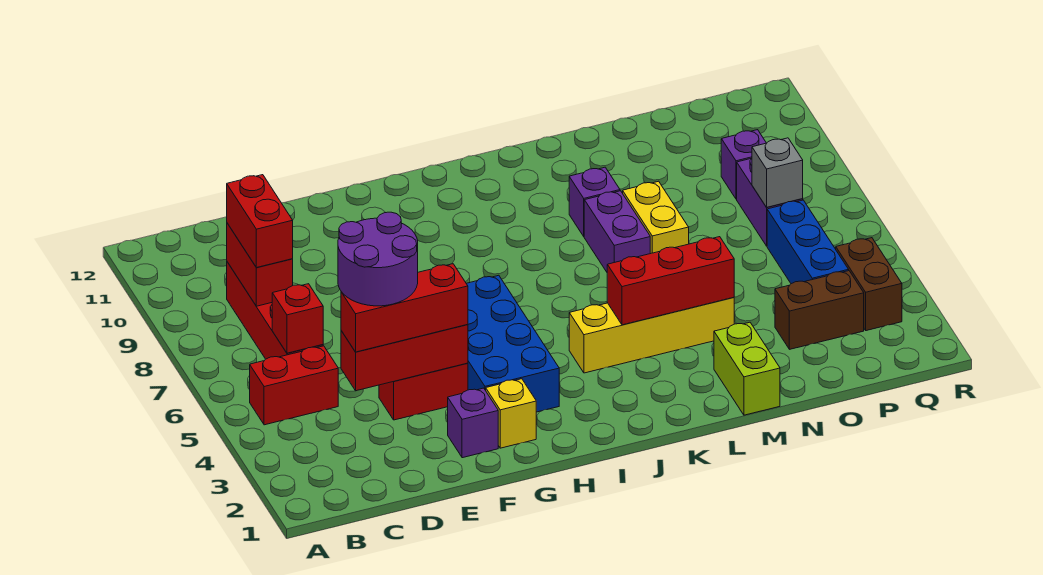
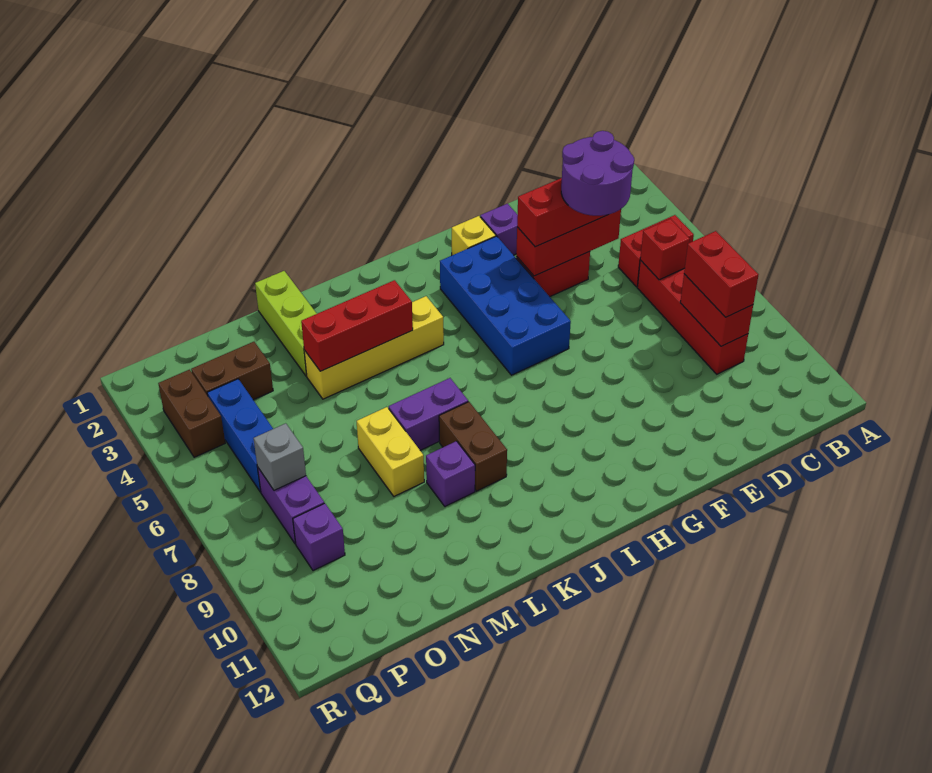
none -> brown 1x2 brick [439,402,507,491]
purple 1x2 brick [584,191,650,272] -> purple 1x2 brick turned to [389,378,468,450]
lime 1x2 brick [714,322,780,415] -> lime 1x3 brick [255,271,317,376]

